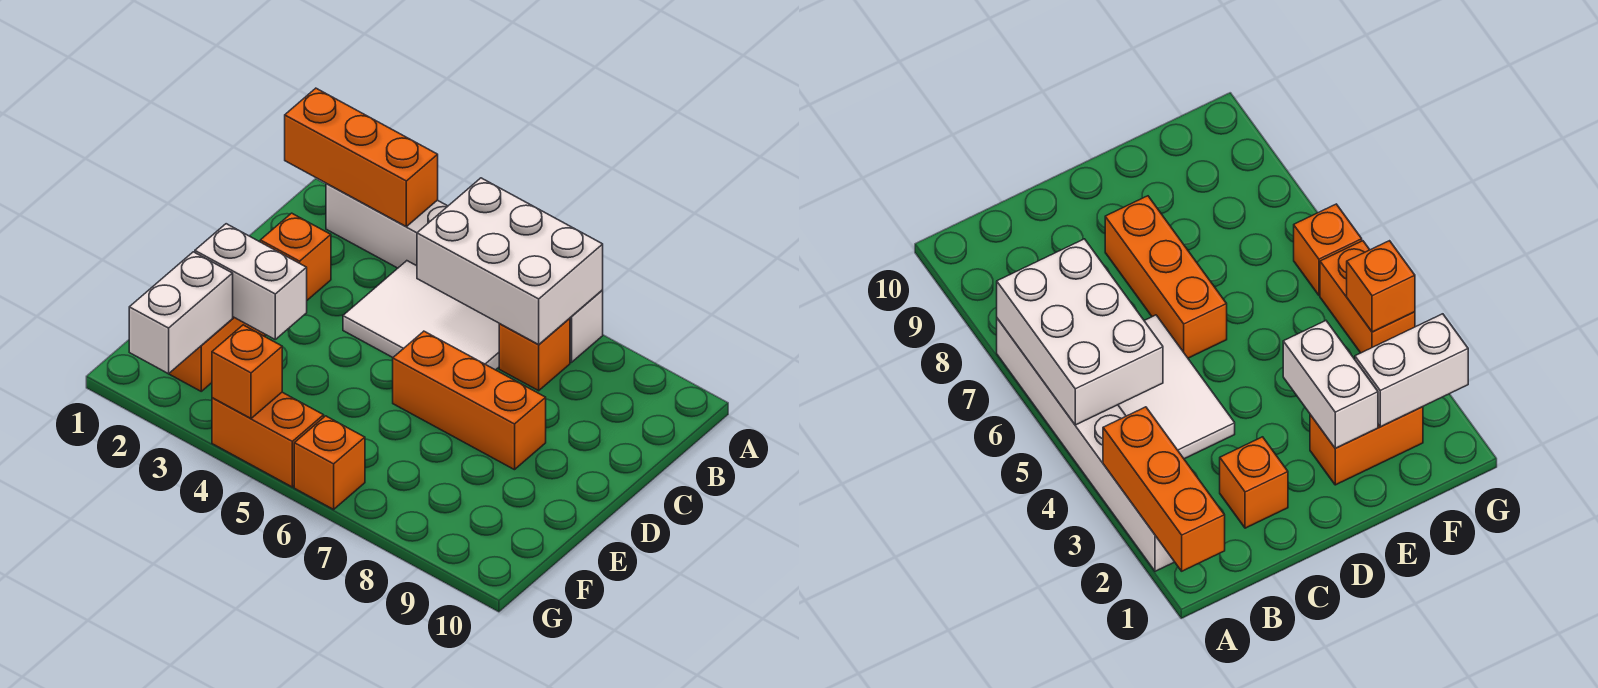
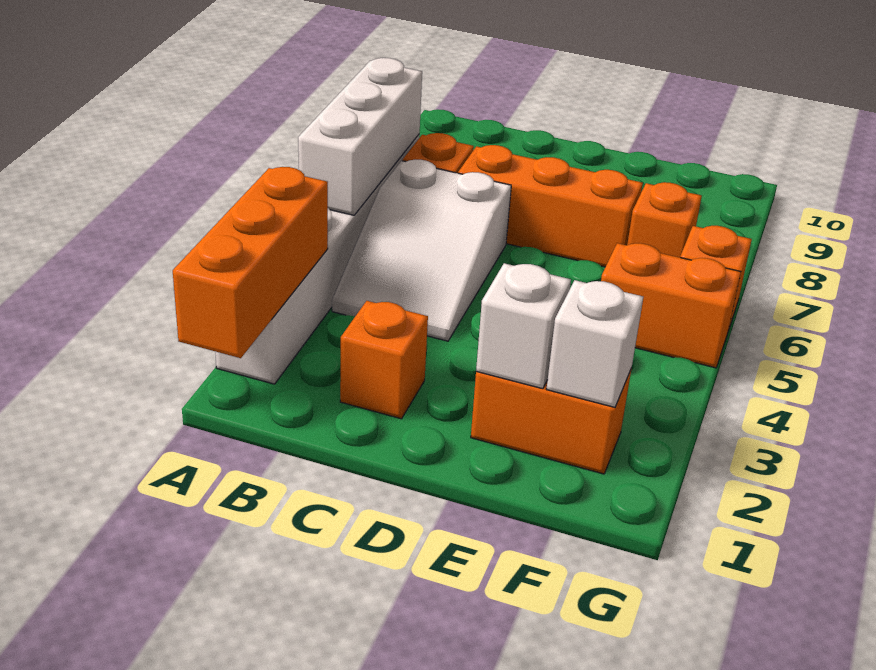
white 2x3 brick [417,178,603,344] -> white 1x3 brick [298,58,422,215]
white 2x3 tile [343,261,500,370] -> white 2x3 slope [332,160,511,341]
orange 1x3 brick [393,331,546,470] -> orange 1x3 brick turned to [458,145,643,267]
white 1x2 brick [195,224,307,339] -> white 1x1 brick [476,263,571,389]
white 1x2 brick [129,252,233,374] -> white 1x1 brick [547,280,643,407]
orange 1x2 brick [212,392,324,487] -> orange 1x2 brick turned to [601,243,741,368]
orange 1x1 brick [212,325,282,418] -> orange 1x1 brick moved to [627,182,702,257]

